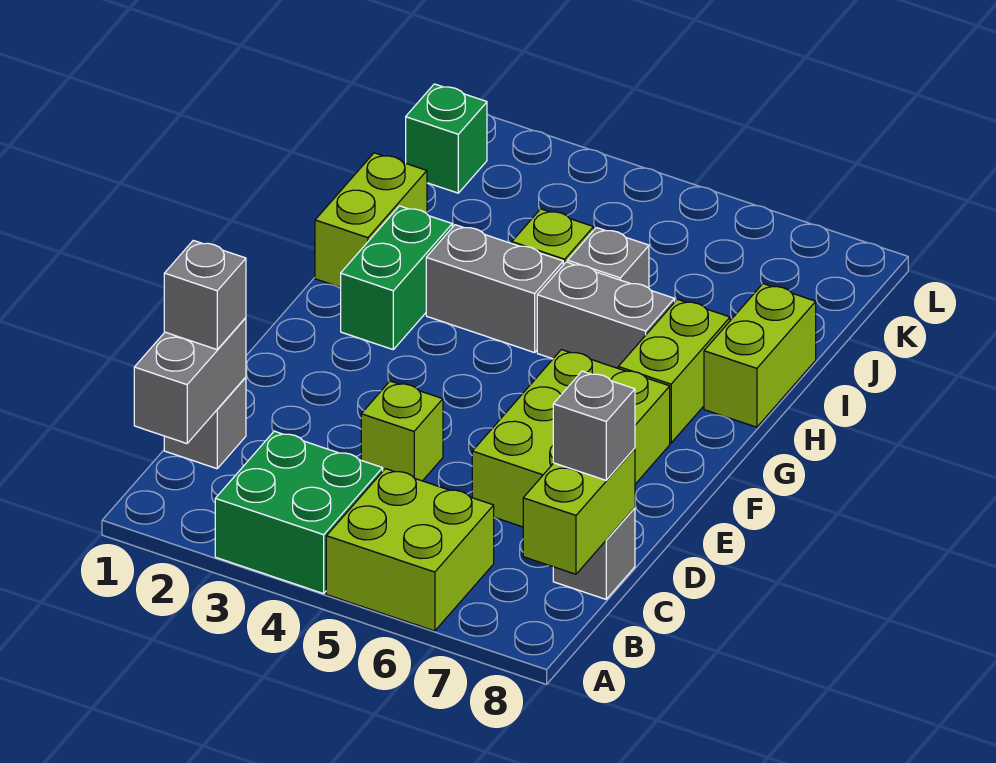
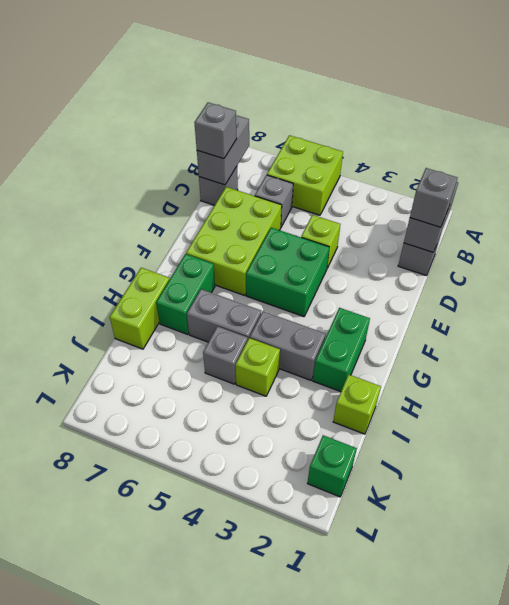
green 2x2 brick [215,431,383,594] -> green 2x2 brick moved to [246,228,329,317]
lime 1x2 brick [523,448,635,574] -> grey 1x2 brick [197,115,249,185]
none -> grey 1x1 brick [255,175,293,227]
lime 1x2 brick [618,299,730,443] -> green 1x2 brick [156,254,215,334]
lime 1x2 brick [315,153,427,287] -> lime 1x1 brick [333,375,381,434]

